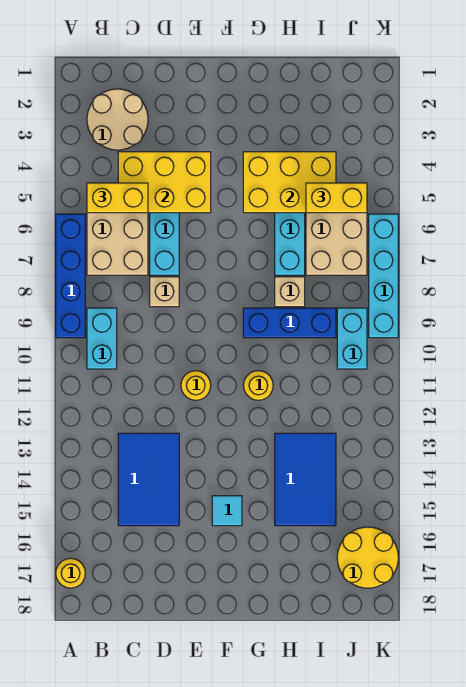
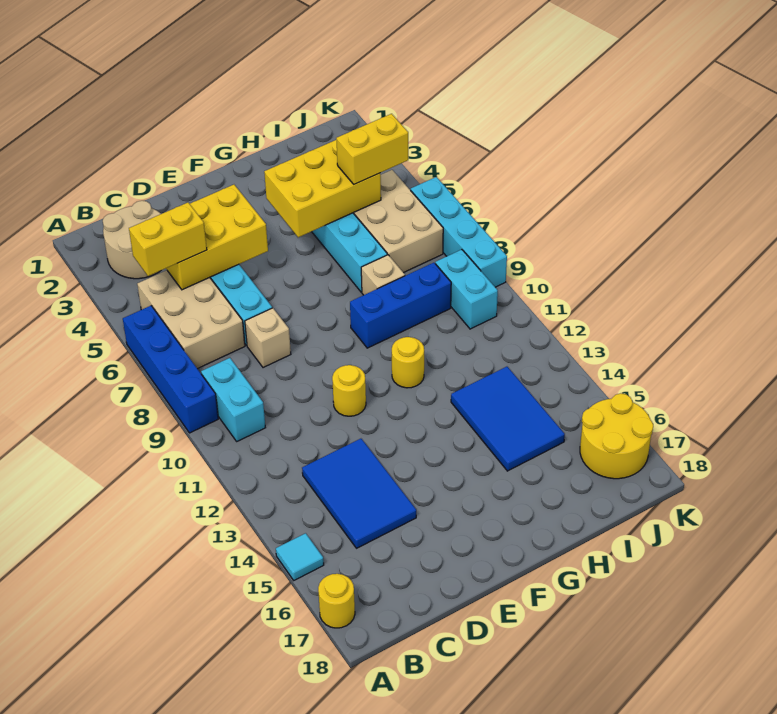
cyan 1x1 tile [212,496,242,526] -> cyan 1x1 tile moved to [276,533,324,580]

